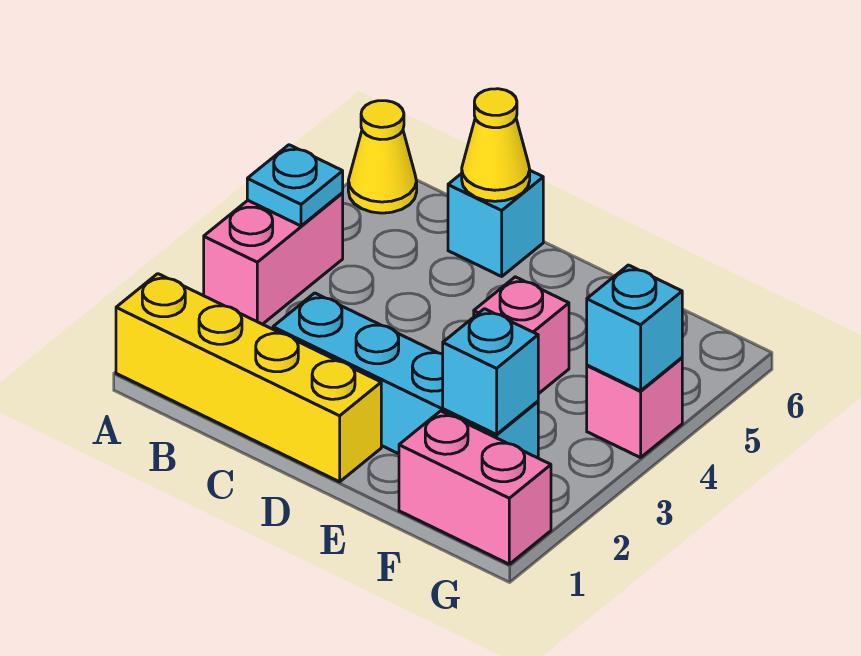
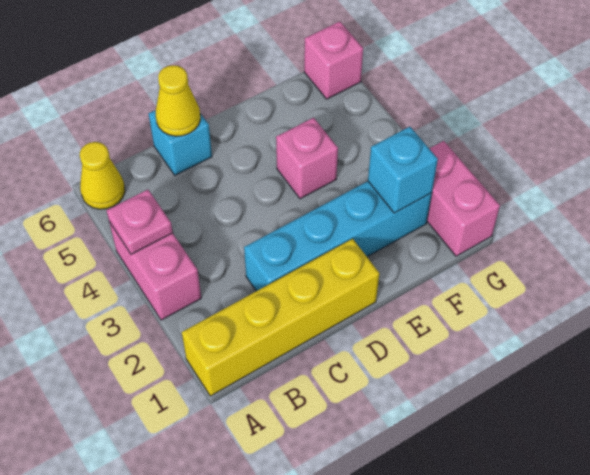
cyan 1x1 plate [247,145,343,226] -> pink 1x1 plate [106,190,173,254]
pink 1x2 brick [399,411,551,564] -> pink 1x2 brick turned to [427,141,500,256]
pink 1x1 brick [587,358,682,458] -> pink 1x1 brick moved to [304,21,363,99]
cyan 1x1 brick [586,265,682,391] -> none

